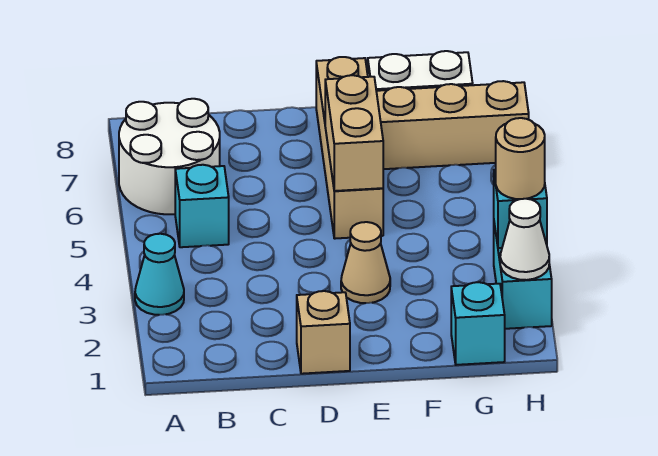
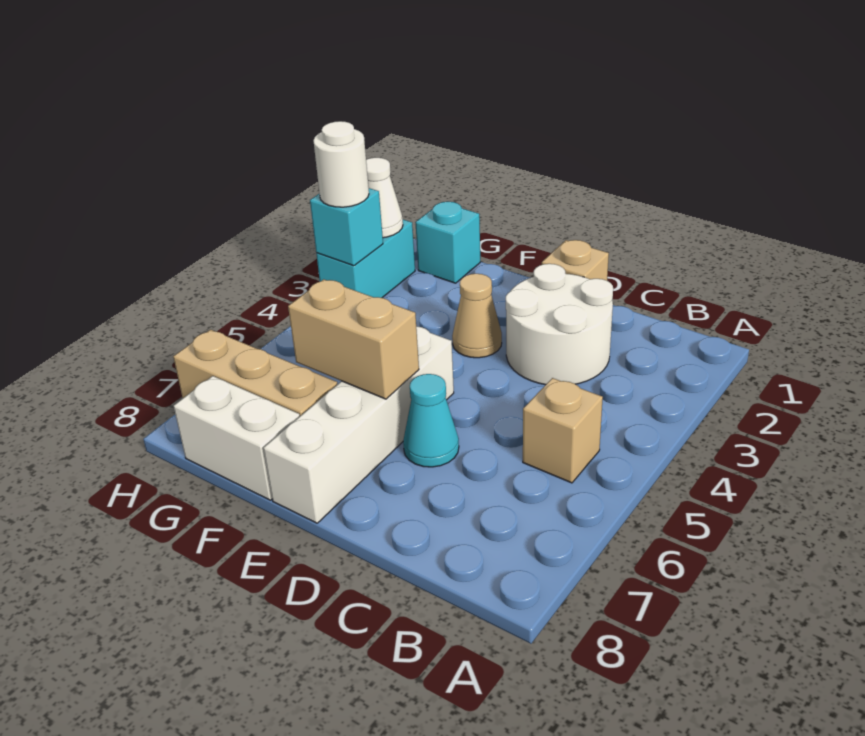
cyan 1x1 cone [135,234,184,315] -> cyan 1x1 cone moved to [403,374,459,467]
white 2x2 round brick [119,99,220,214] -> white 2x2 round brick moved to [506,264,613,385]
cyan 1x1 brick [175,165,229,247] -> tan 1x1 brick [523,378,603,483]
tan 1x4 brick [316,57,383,239] -> white 1x4 brick [263,326,454,523]
tan 1x2 brick [325,75,383,191] -> tan 1x2 brick turned to [288,279,419,399]
tan 1x1 round brick [496,118,545,199] -> white 1x1 round brick [313,121,369,207]

